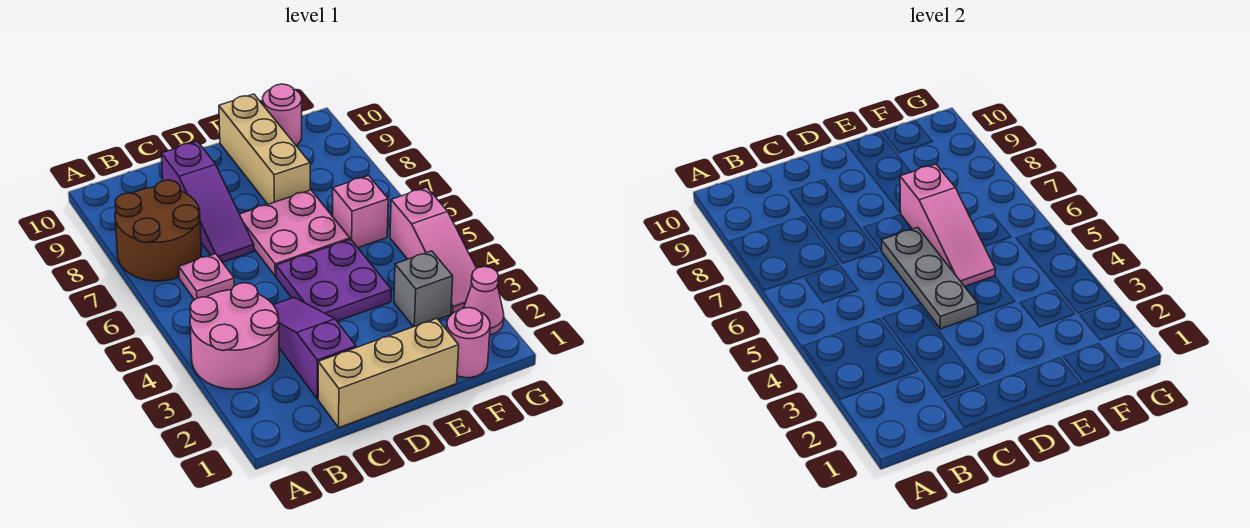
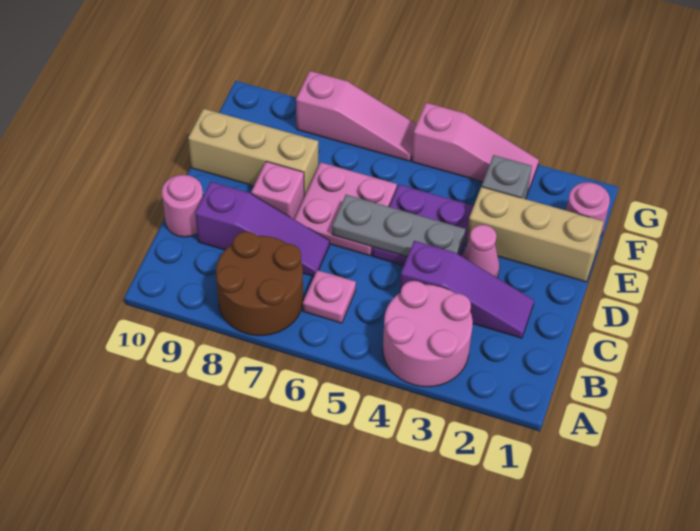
tan 1x3 brick [318,319,459,428] -> tan 1x3 brick turned to [466,187,604,282]
purple 1x3 slope [274,298,356,399] -> purple 1x3 slope turned to [400,241,534,338]
pink 1x3 slope [900,164,995,286] -> pink 1x3 slope moved to [296,71,417,161]
pink 1x1 brick [333,176,388,247] -> pink 1x1 brick moved to [251,161,304,219]
pink 1x1 round brick [263,84,302,145] -> pink 1x1 round brick moved to [162,175,203,237]
pink 1x1 cone [464,267,504,335] -> pink 1x1 cone moved to [462,225,500,277]

